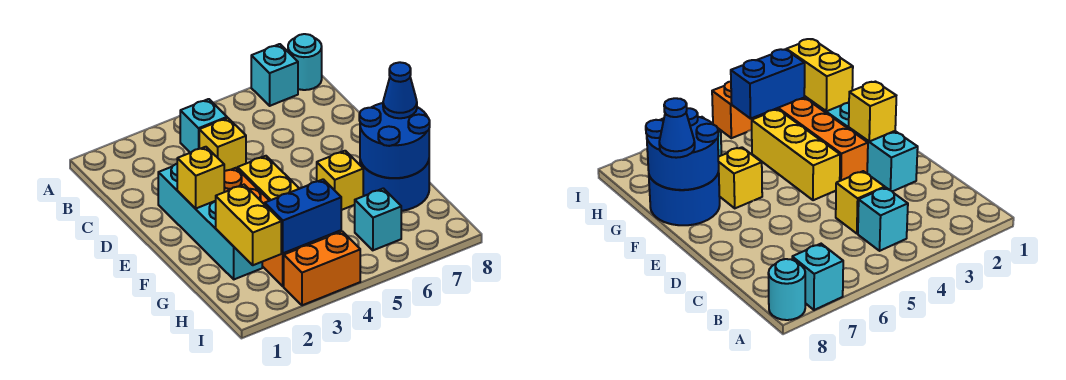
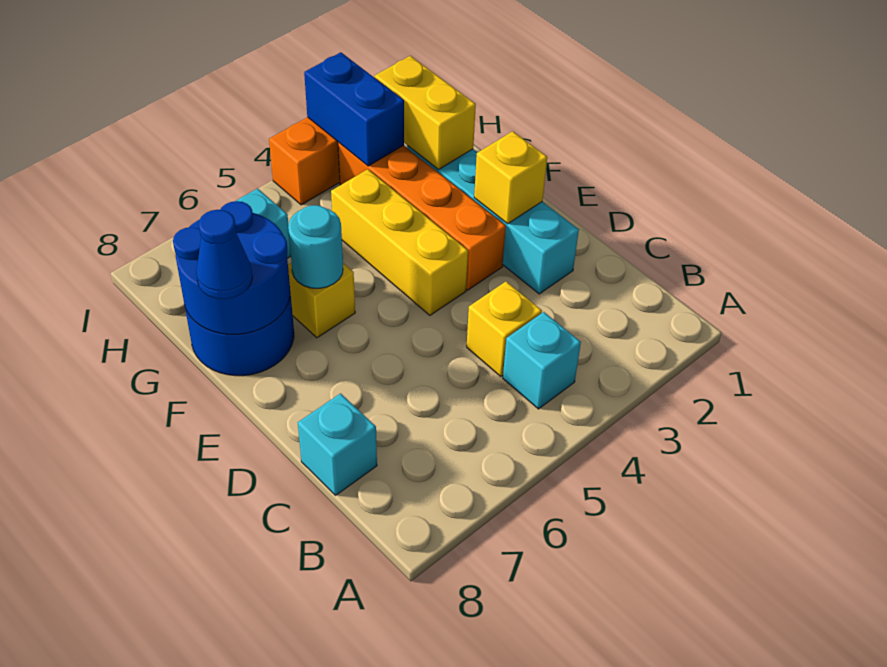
cyan 1x1 brick [251,44,298,106] -> cyan 1x1 brick moved to [298,393,377,495]
cyan 1x1 round brick [288,34,322,90] -> cyan 1x1 round brick moved to [288,205,343,288]
blue 1x2 brick [265,179,341,253] -> blue 1x2 brick turned to [304,52,404,166]

